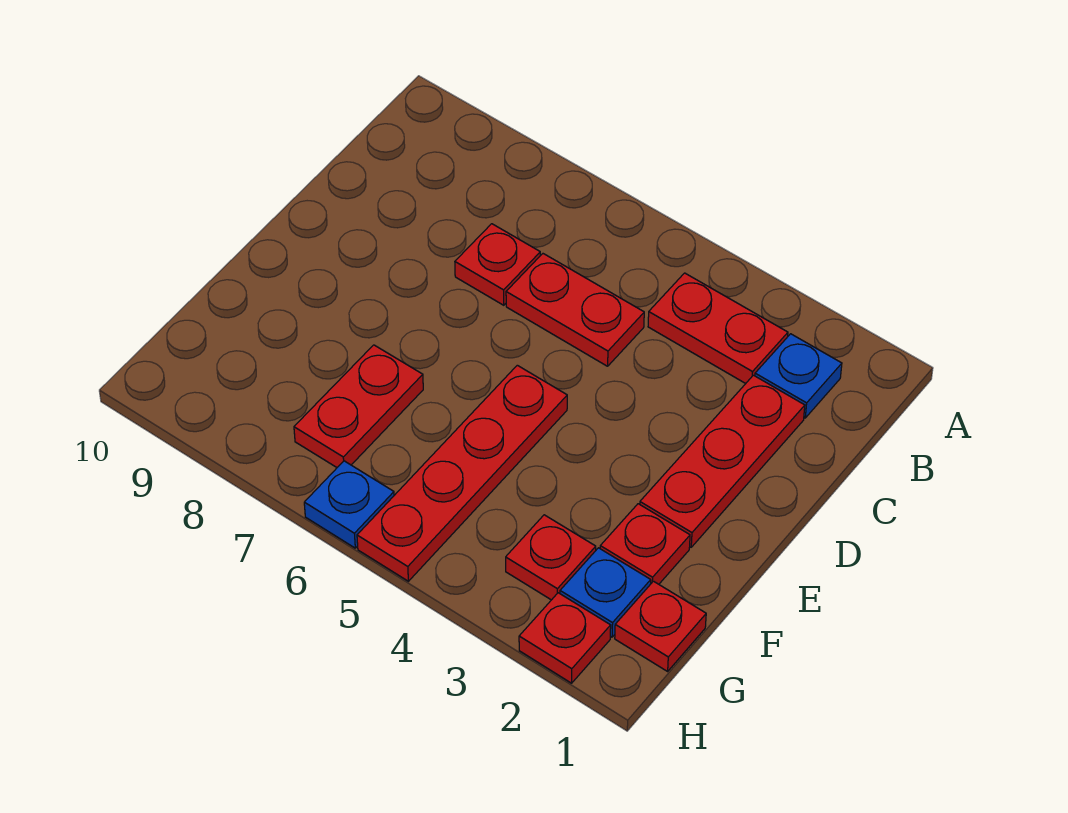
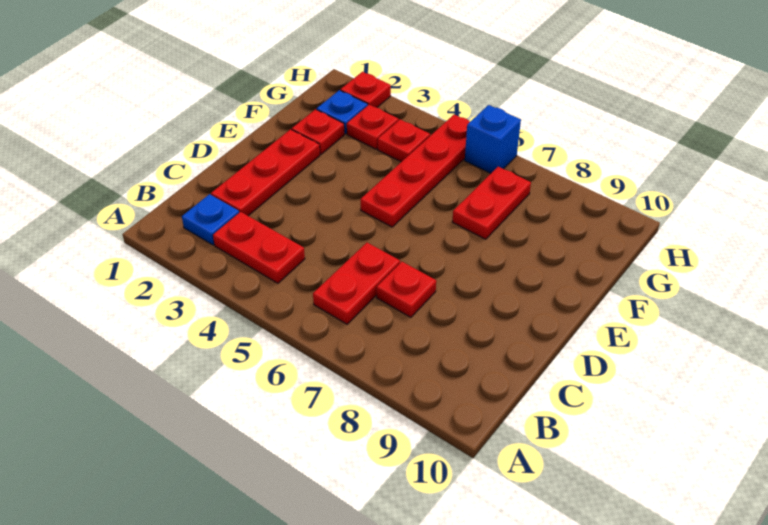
red 1x2 plate [506,254,644,366] -> red 1x2 plate turned to [313,243,400,324]
red 1x1 plate [615,581,706,671] -> red 1x1 plate moved to [378,119,430,162]
blue 1x1 plate [304,461,394,548] -> blue 1x1 brick [465,105,521,173]

